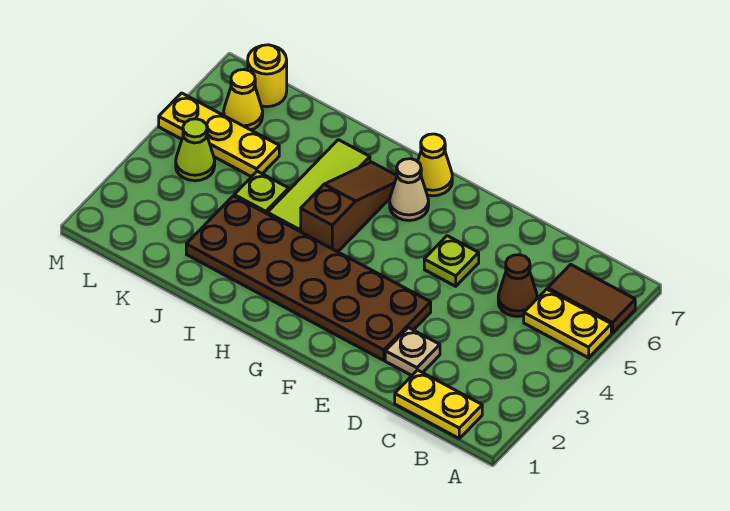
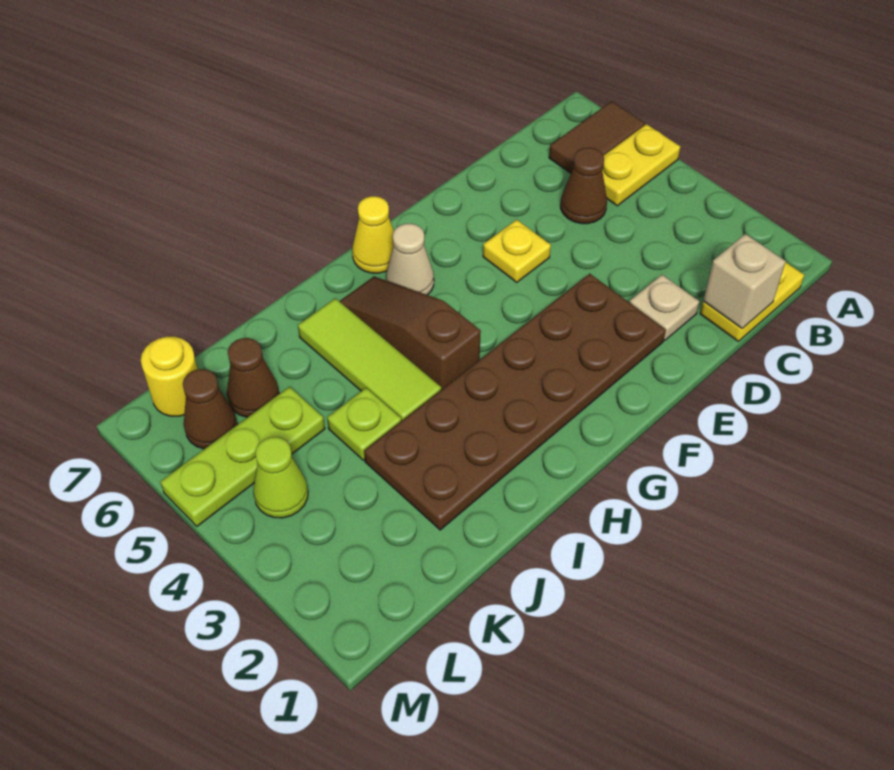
none -> tan 1x1 brick [703,234,786,328]
lime 1x1 plate [424,236,479,286] -> yellow 1x1 plate [483,220,551,282]
yellow 1x3 plate [159,93,279,177] -> lime 1x3 plate [160,387,325,526]
none -> brown 1x1 cone [227,338,279,417]
yellow 1x1 cone [224,70,263,130] -> brown 1x1 cone [183,369,237,449]

